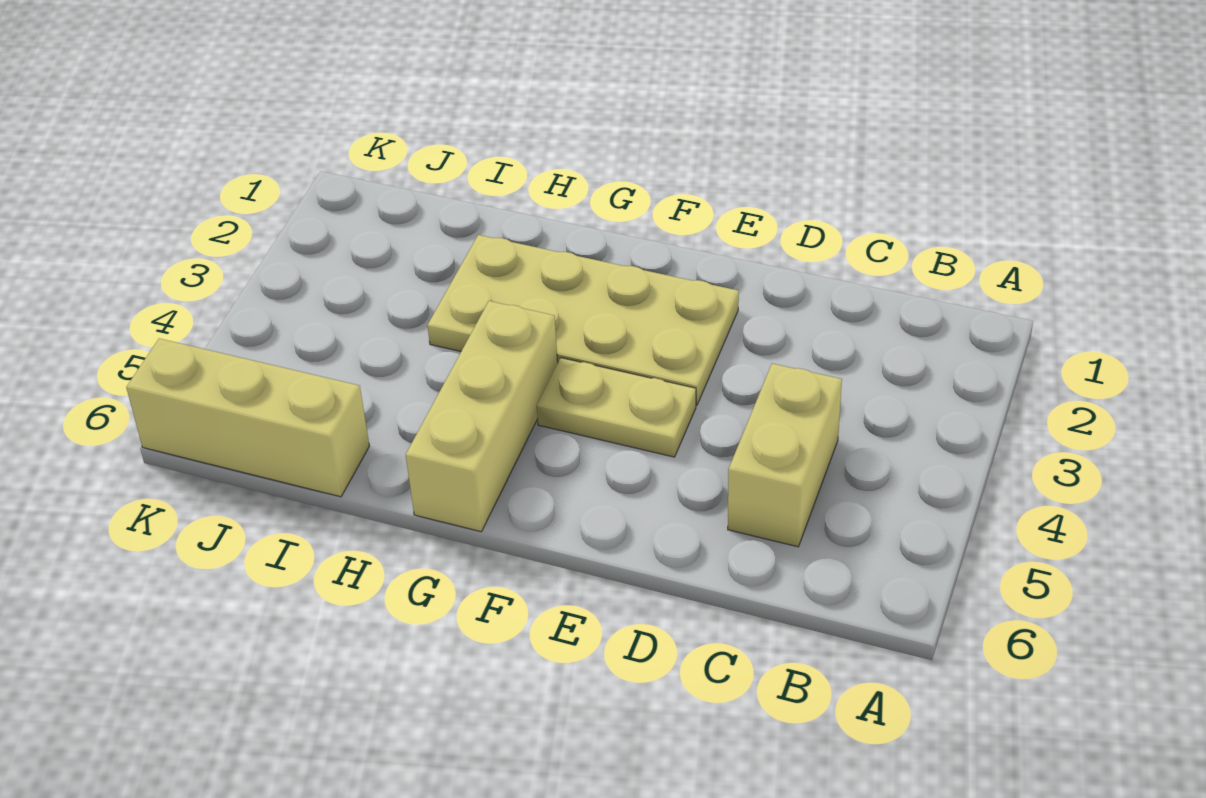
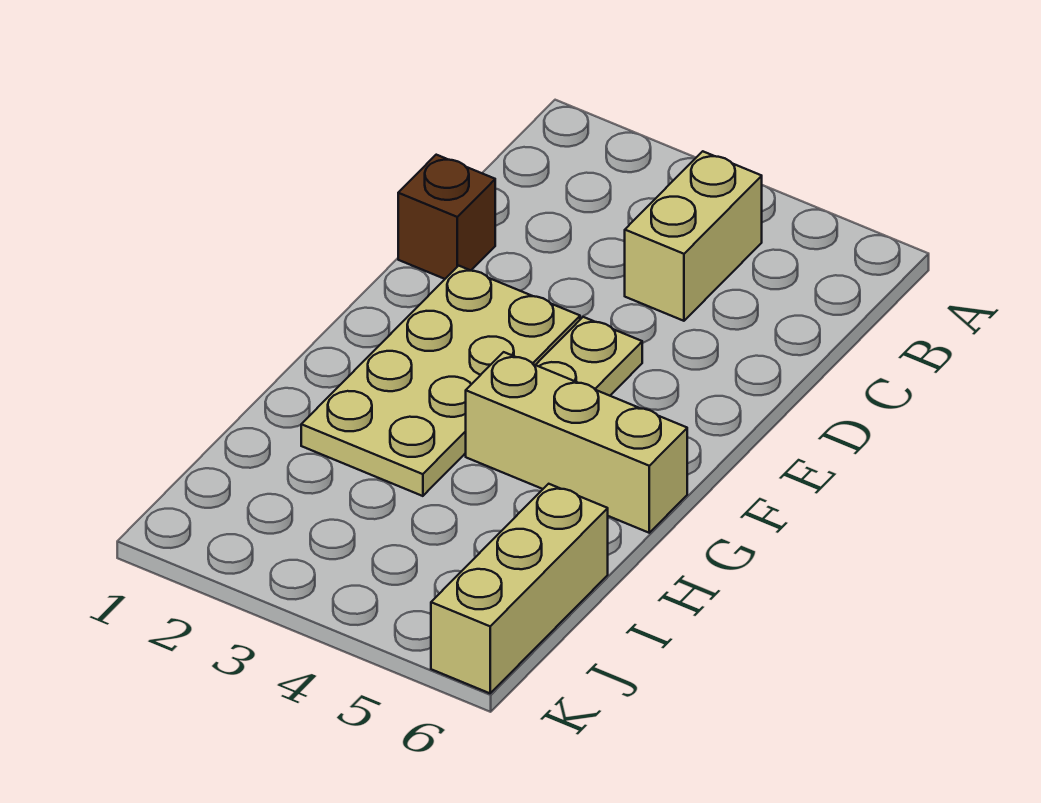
tan 1x2 brick [728,364,842,547] -> tan 1x2 brick turned to [625,151,762,321]
none -> brown 1x1 brick [398,155,495,279]

